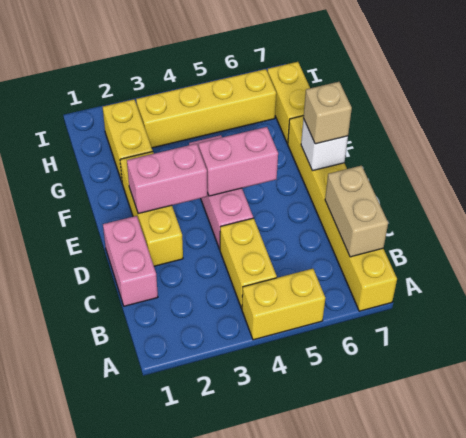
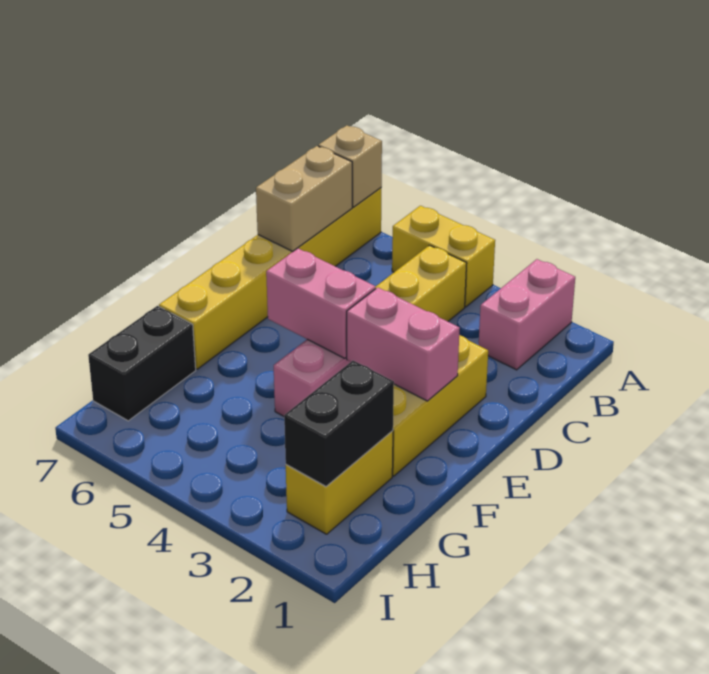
pink 1x2 brick [103,216,158,306] -> pink 1x2 brick moved to [479,259,575,370]
white 1x1 brick [301,119,348,171] -> none
tan 1x1 brick [303,82,352,144] -> tan 1x1 brick moved to [318,125,382,207]
none -> black 1x2 brick [284,361,394,486]
yellow 1x2 brick [267,62,310,143] -> black 1x2 brick [88,306,196,421]
yellow 1x4 brick [136,69,276,148] -> none

